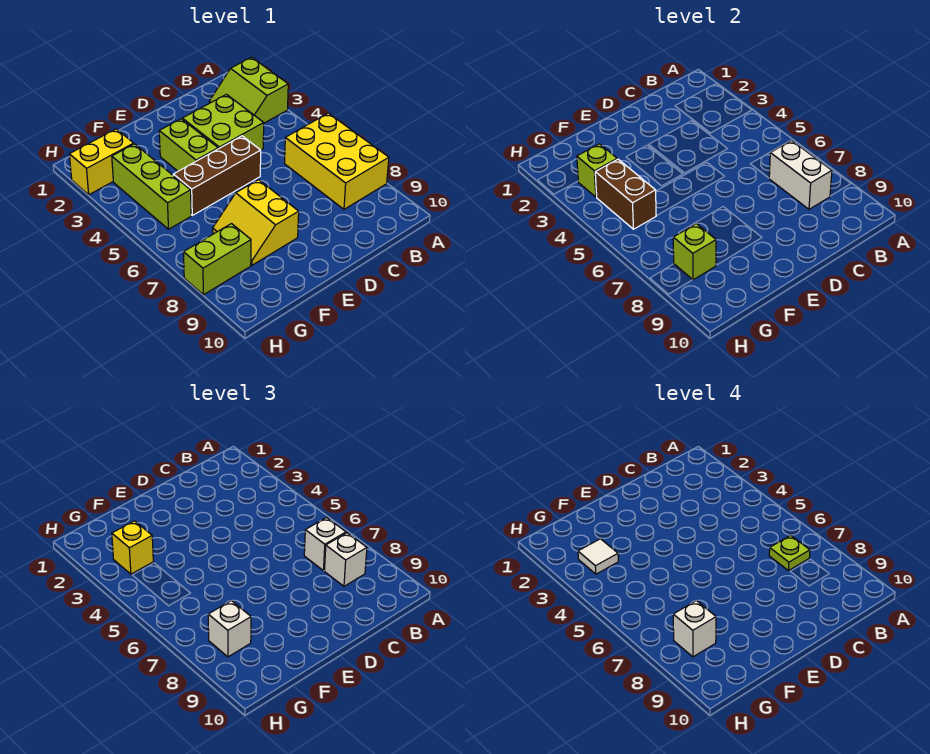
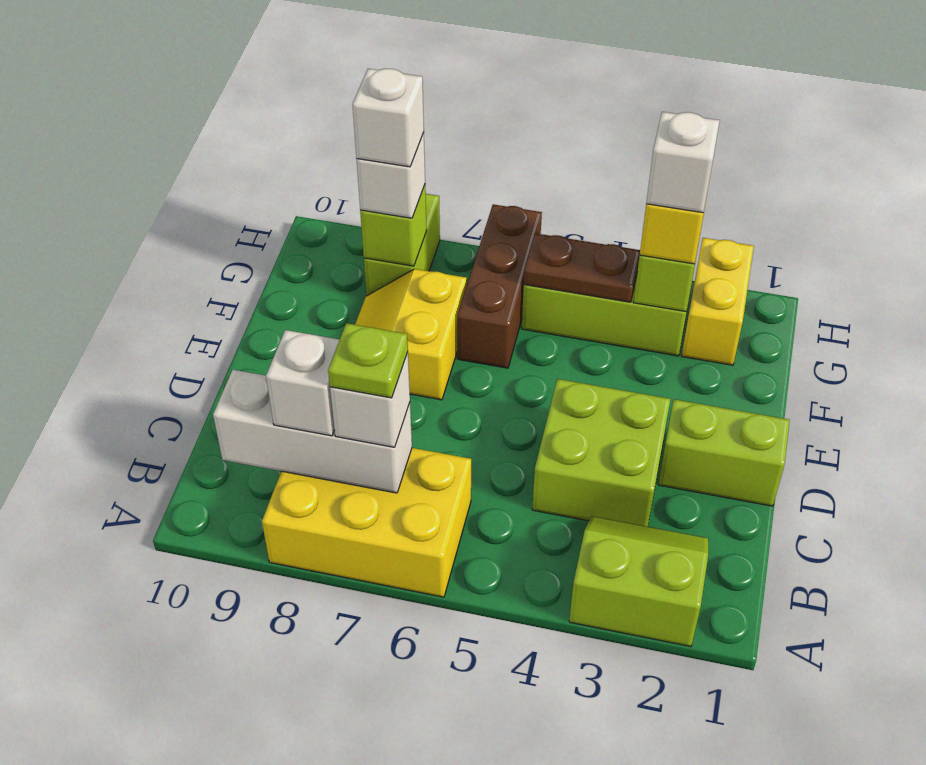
white 1x2 brick [769,141,832,209] -> white 1x3 brick [213,370,412,493]
brown 1x3 brick [173,136,261,215] -> brown 1x3 brick moved to [457,204,542,368]
lime 1x2 brick [159,119,218,171] -> lime 1x2 brick moved to [658,399,790,506]
yellow 2x2 slope [213,180,299,265] -> yellow 2x2 slope turned to [355,269,467,400]
white 1x1 tile [578,539,618,574] -> white 1x1 brick [646,112,720,213]
brown 1x2 brick [595,159,656,229] -> brown 1x2 plate [524,233,640,302]

